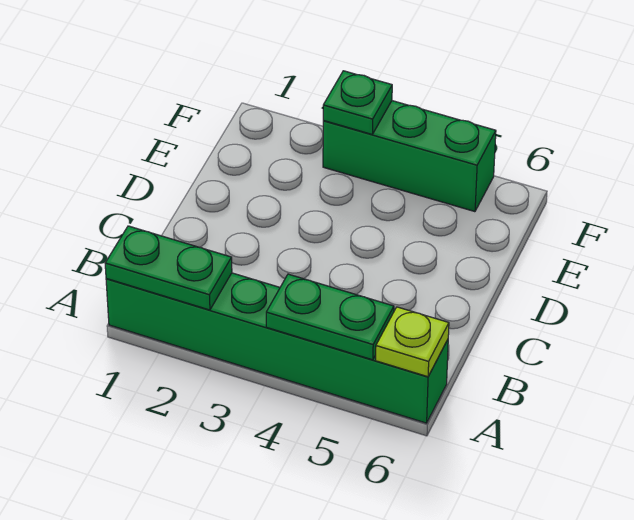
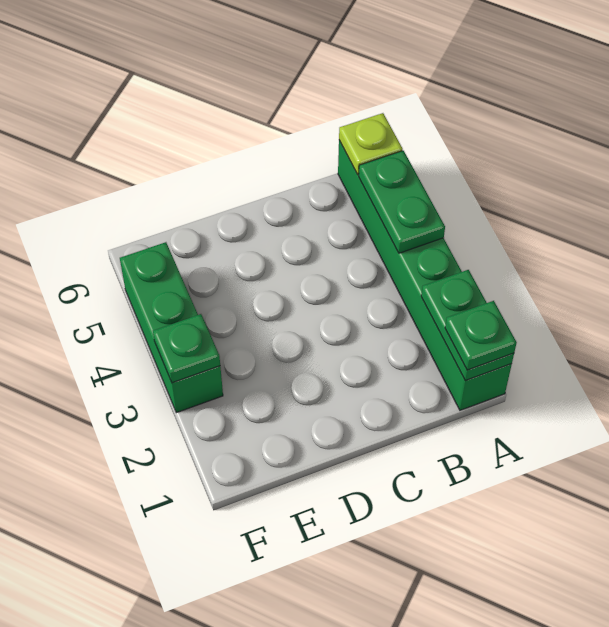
none -> green 1x1 plate [445,301,517,370]

